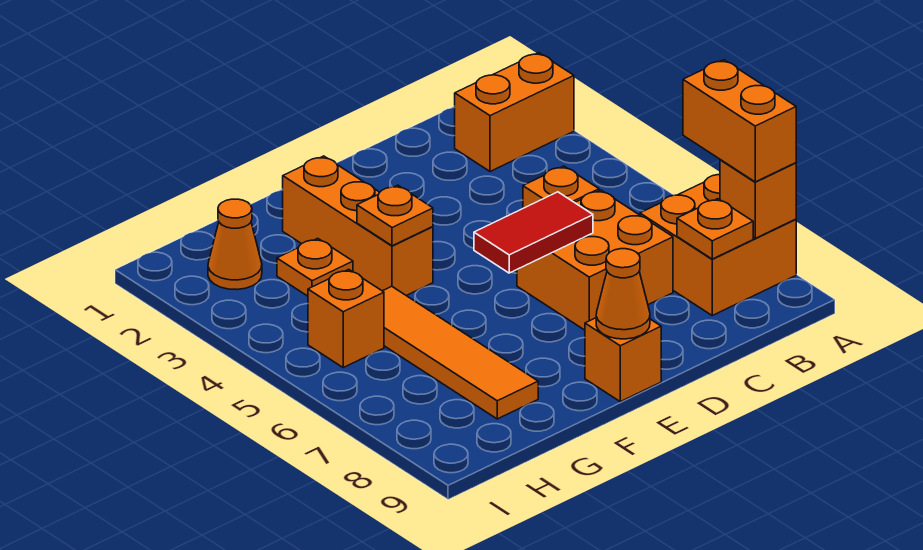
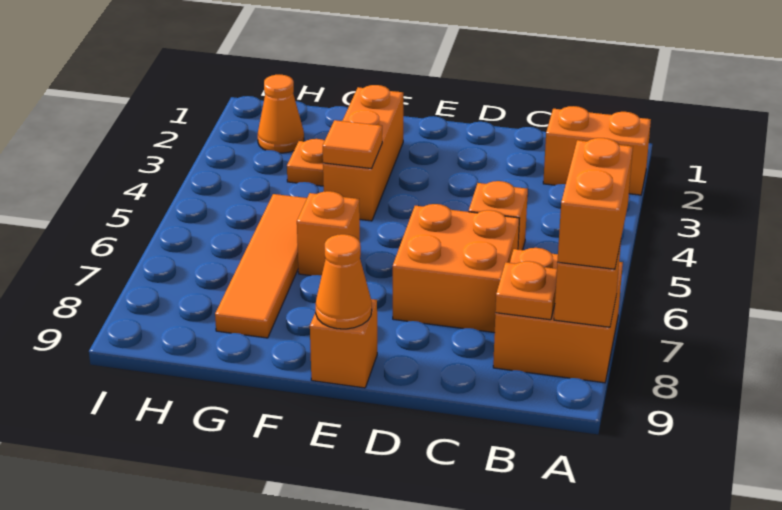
red 1x2 tile [474,192,593,273] -> none
orange 1x1 plate [357,185,433,246] -> orange 1x1 tile [323,120,382,169]
orange 1x1 brick [308,269,384,367] -> orange 1x1 brick moved to [297,191,360,276]

